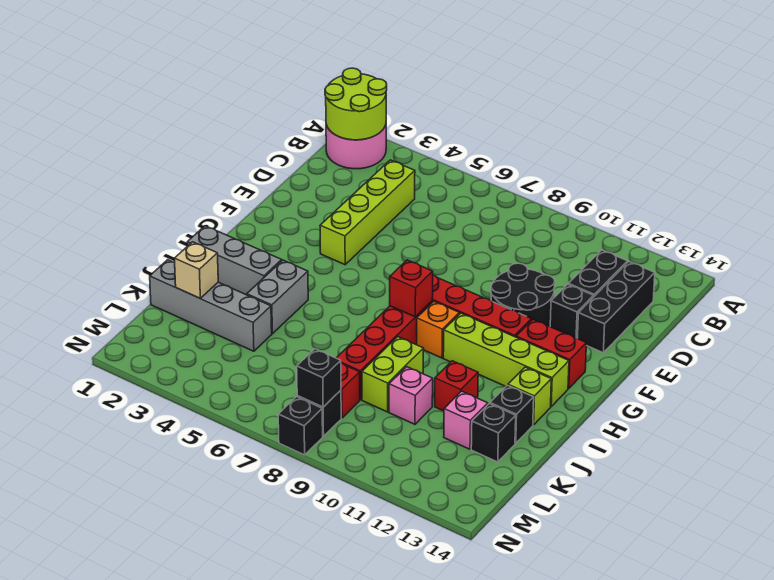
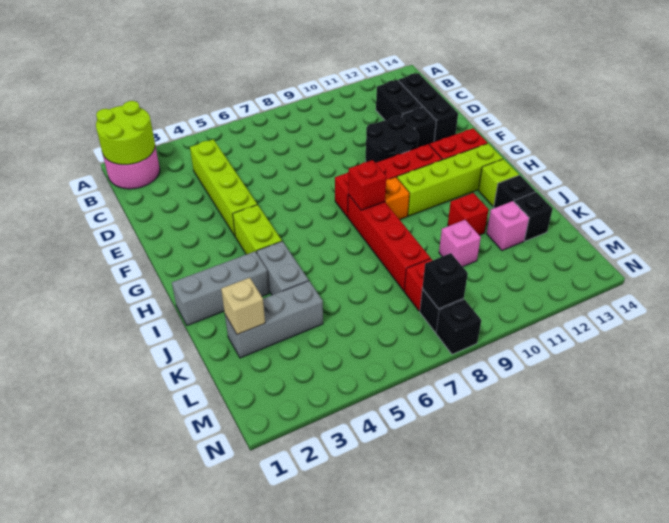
lime 1x2 brick [362,337,424,412] -> lime 1x2 brick moved to [233,205,282,255]
grey 1x4 brick [150,260,272,351] -> grey 1x3 brick [225,281,323,358]

